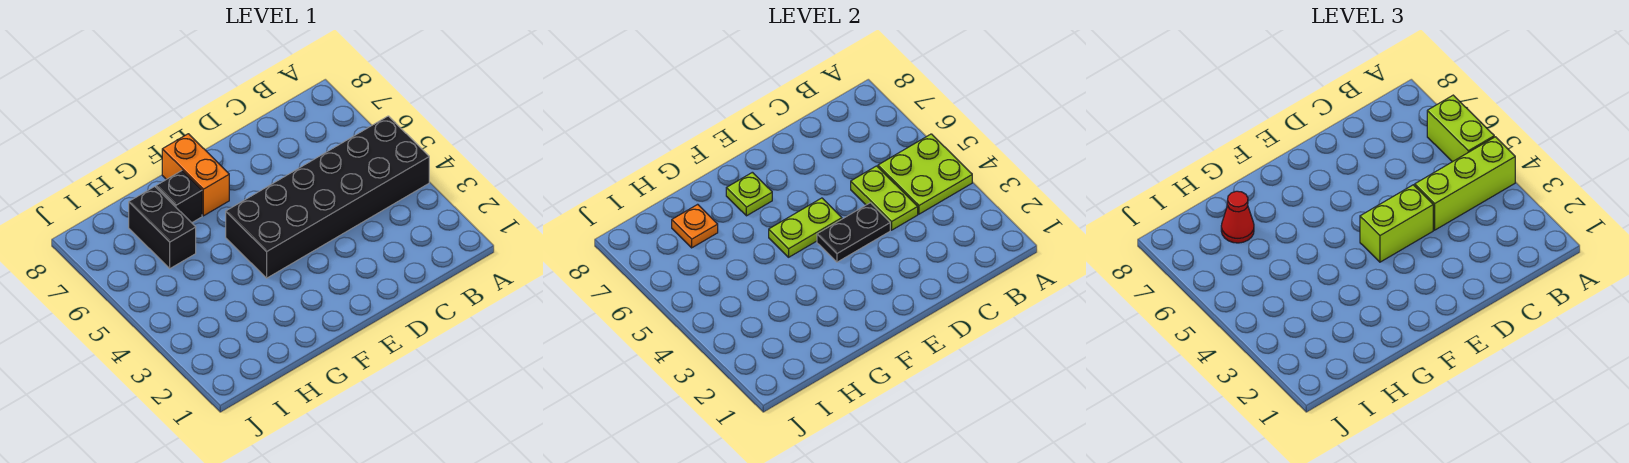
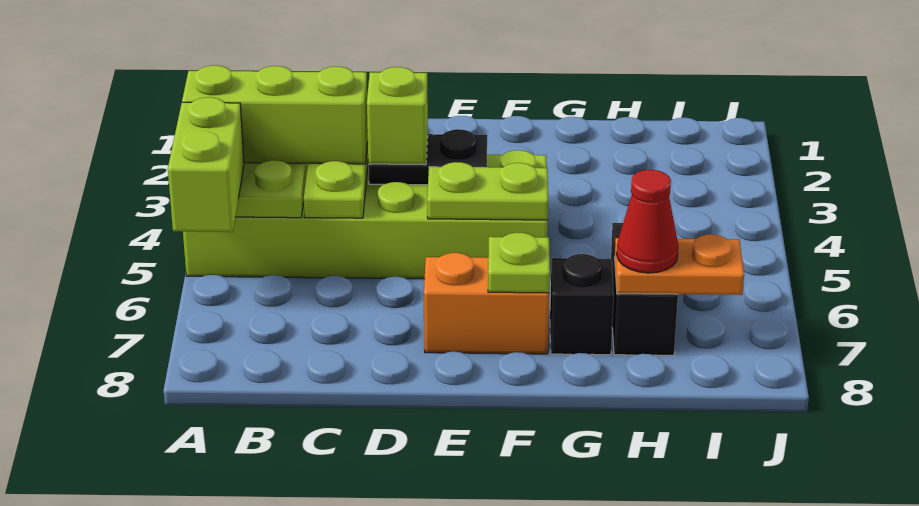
black 2x6 brick [226,116,429,278] -> lime 2x6 brick [183,150,548,279]
lime 1x2 brick [1360,185,1433,262] -> lime 1x1 brick [367,67,428,165]
orange 1x2 brick [162,134,229,216] -> orange 1x2 brick turned to [424,253,549,354]
orange 1x1 plate [672,204,718,248] -> orange 1x2 plate [615,234,744,295]

